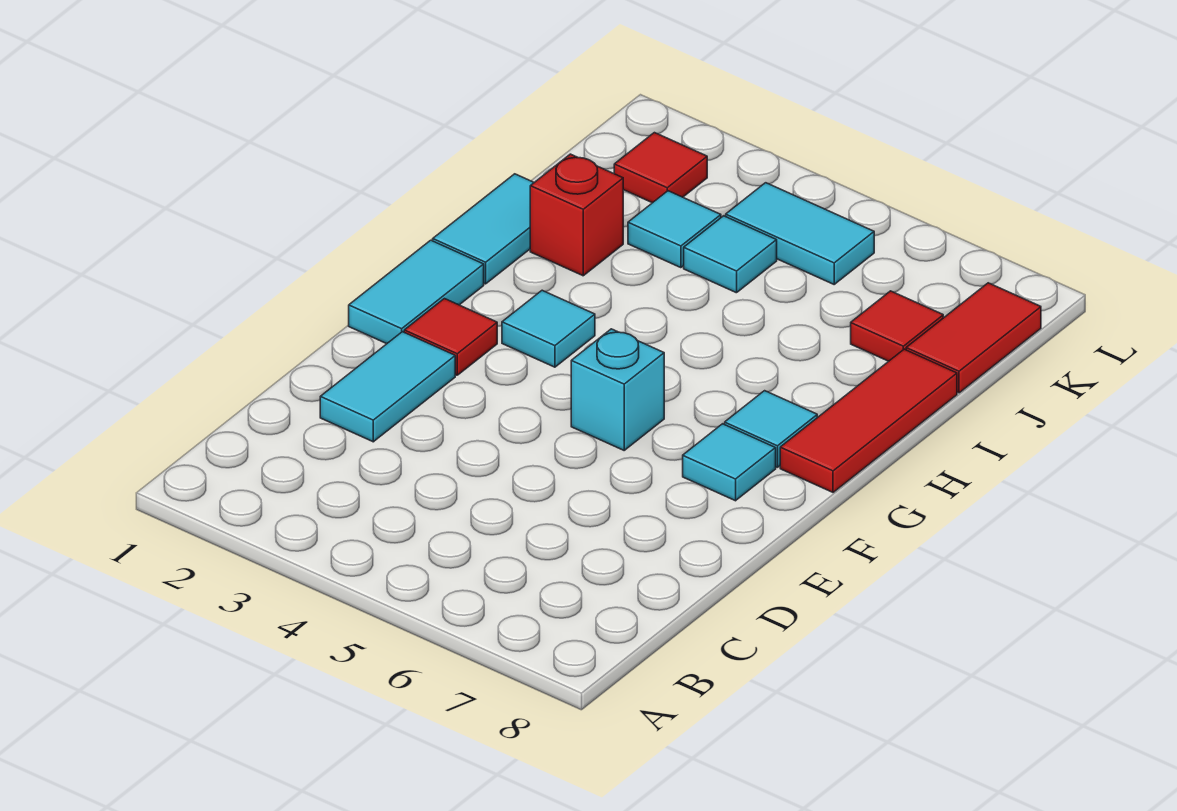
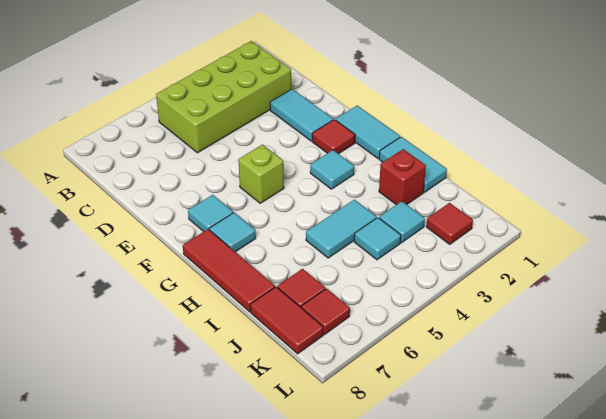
none -> lime 2x4 brick [156,41,291,153]
cyan 1x1 brick [571,329,664,450] -> lime 1x1 brick [238,145,284,203]
cyan 1x2 tile [726,183,874,284] -> cyan 1x2 tile moved to [306,200,377,258]
none -> red 1x1 tile [301,289,350,334]

